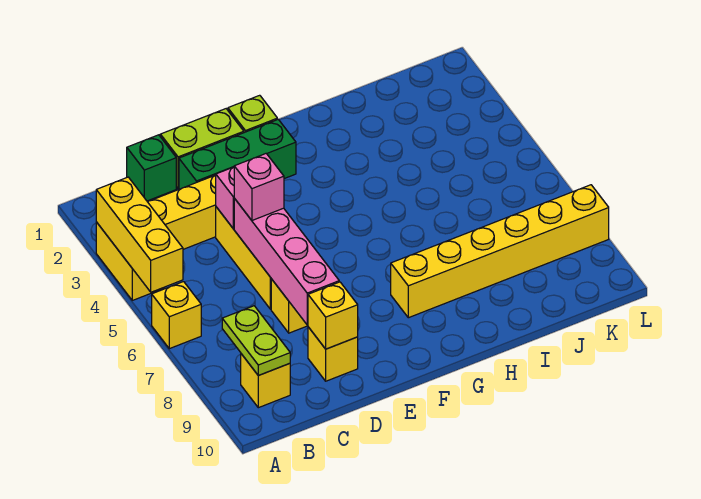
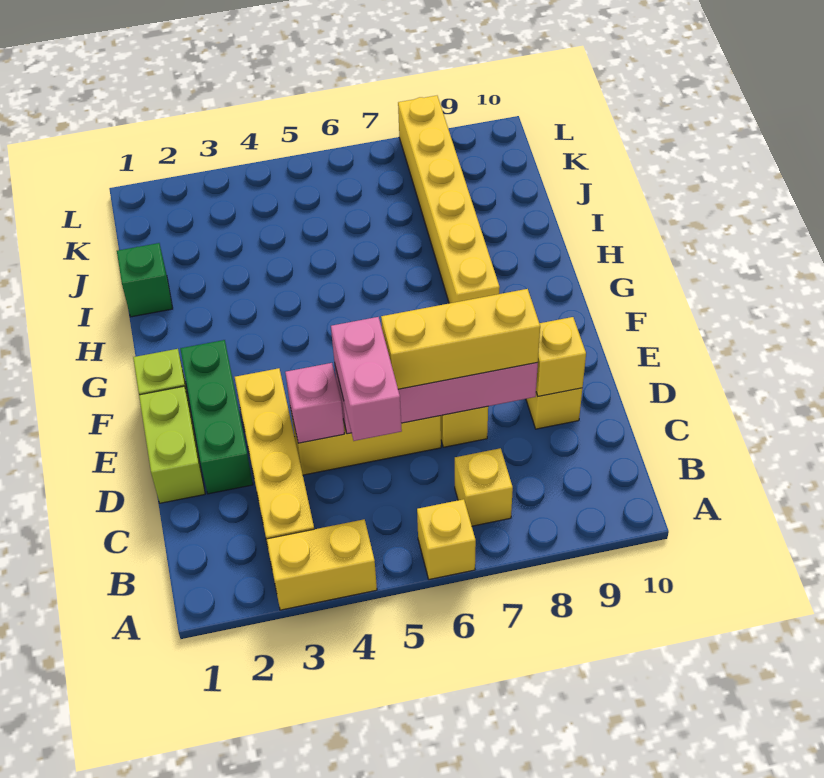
yellow 1x3 brick [96,177,183,292] -> yellow 1x3 brick moved to [381,289,540,389]
lime 1x2 plate [222,306,290,375] -> none
yellow 1x1 brick [241,354,290,408] -> yellow 1x1 brick moved to [455,448,513,526]
green 1x1 brick [127,135,176,201] -> green 1x1 brick moved to [117,243,173,317]
pink 1x1 brick [234,153,284,220] -> pink 1x2 brick [331,317,402,441]

